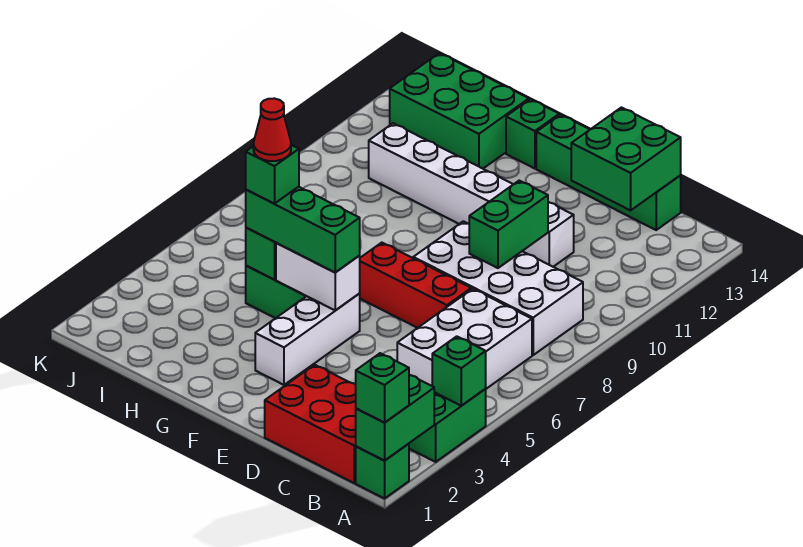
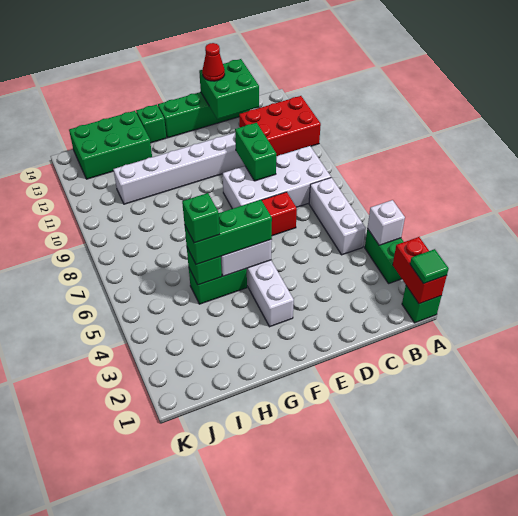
green 1x2 brick [356,375,434,461] -> red 1x2 brick [393,237,447,304]
green 1x1 brick [356,353,409,423] -> green 1x1 tile [410,249,449,284]
green 1x1 brick [432,336,486,406] -> white 1x1 brick [367,200,405,245]
red 2x3 brick [265,365,356,483] -> red 2x3 brick moved to [239,96,321,156]
white 2x3 brick [397,289,532,389] -> white 1x3 brick [309,178,366,255]
red 1x1 cone [253,98,291,161] -> red 1x1 cone moved to [202,43,225,81]

